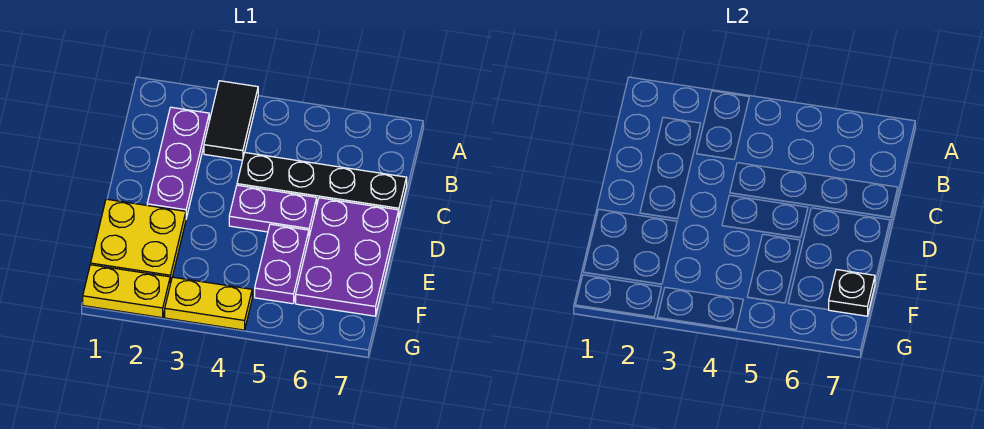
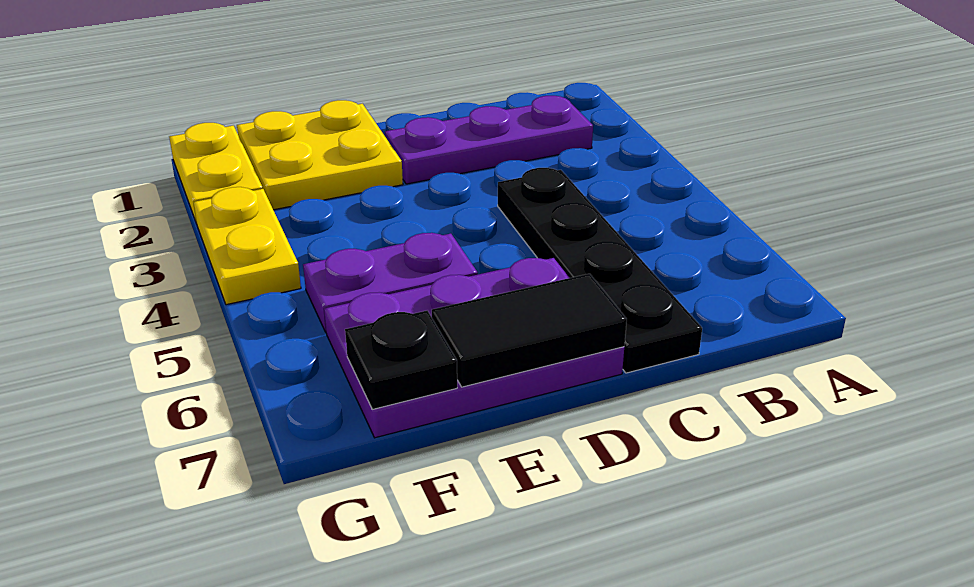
black 1x2 tile [204,81,258,160] -> black 1x2 tile moved to [432,274,627,387]
purple 1x2 plate [229,185,317,236] -> none

